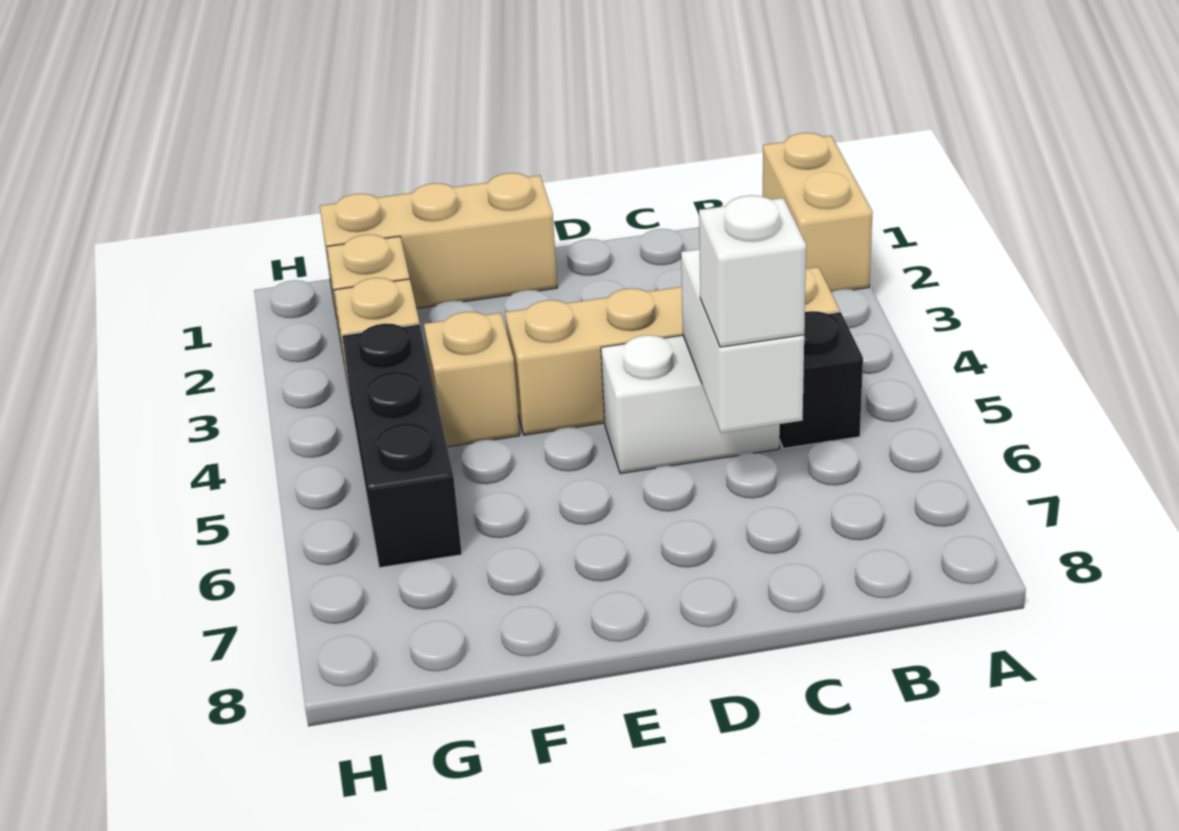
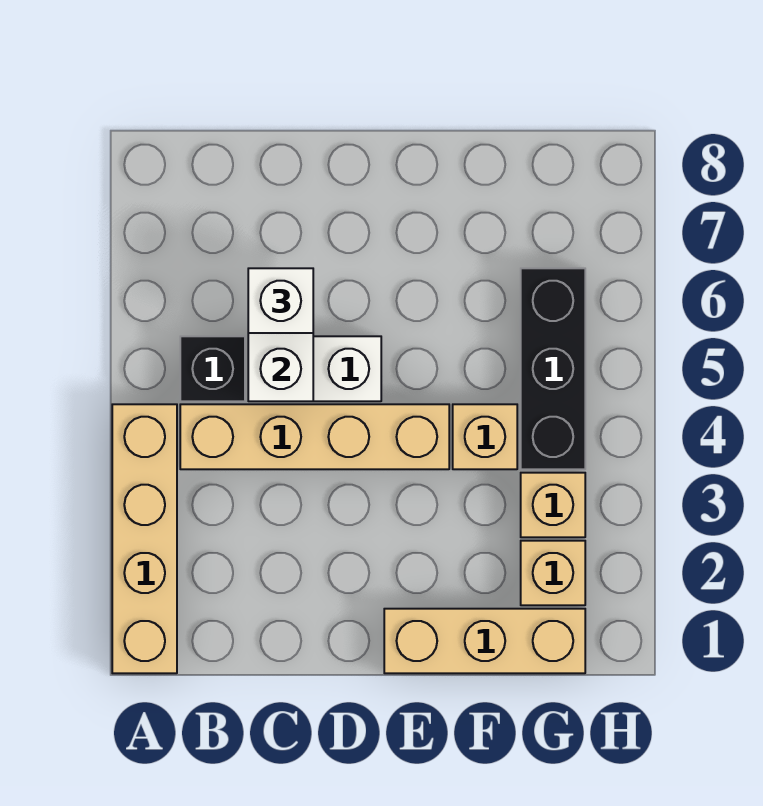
tan 1x2 brick [763,133,872,292] -> tan 1x4 brick [112,404,177,673]

